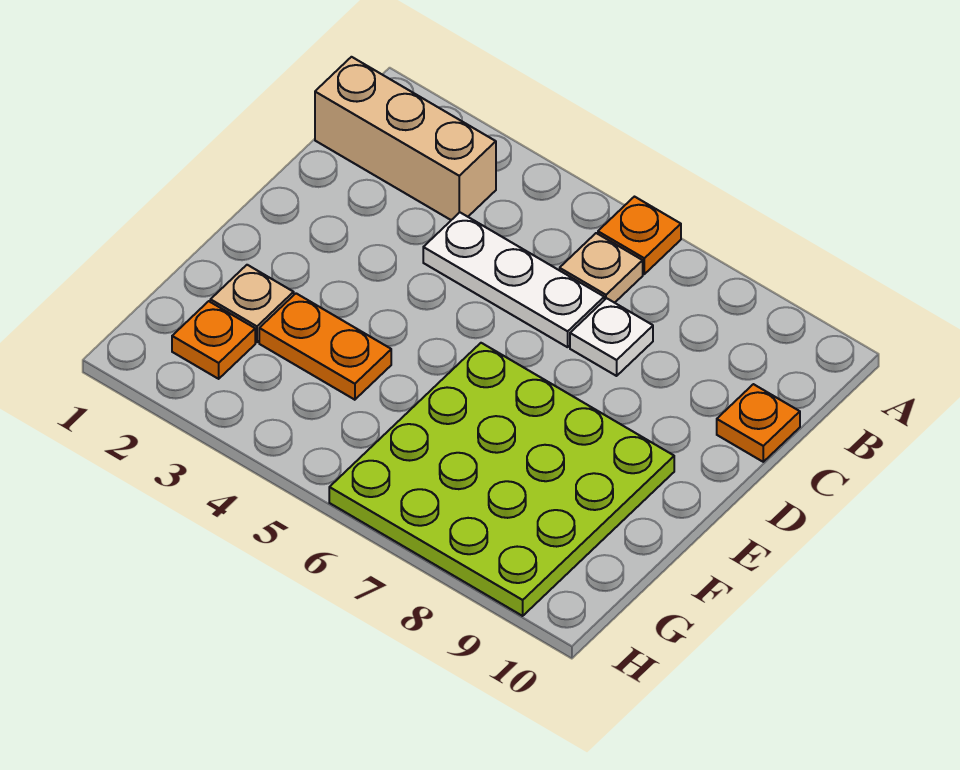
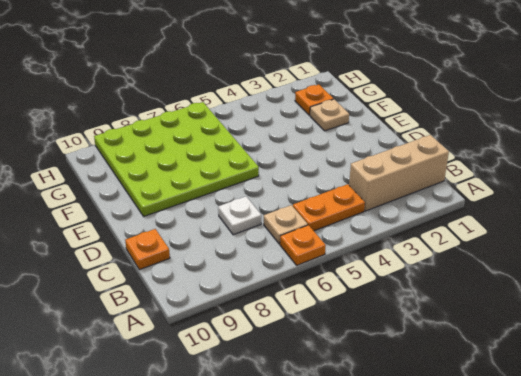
white 1x3 plate [423,212,604,347] -> none
orange 1x2 plate [259,293,391,400] -> orange 1x2 plate moved to [293,184,365,231]

